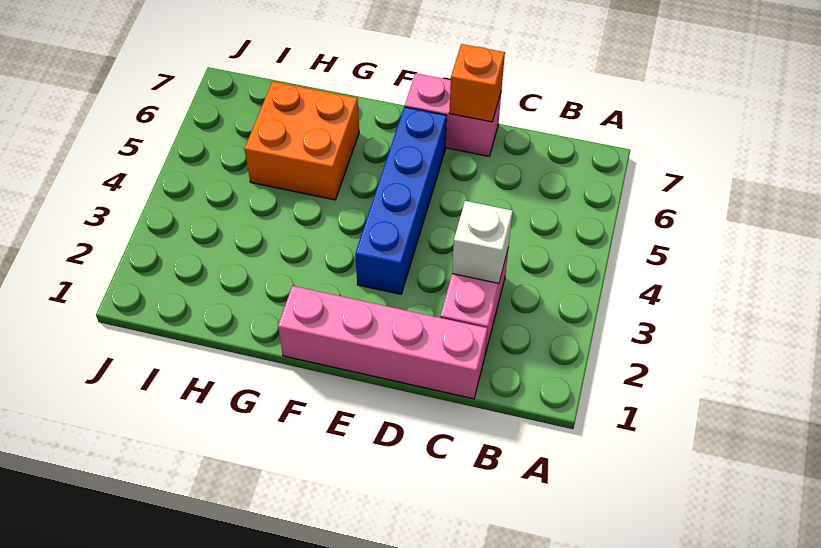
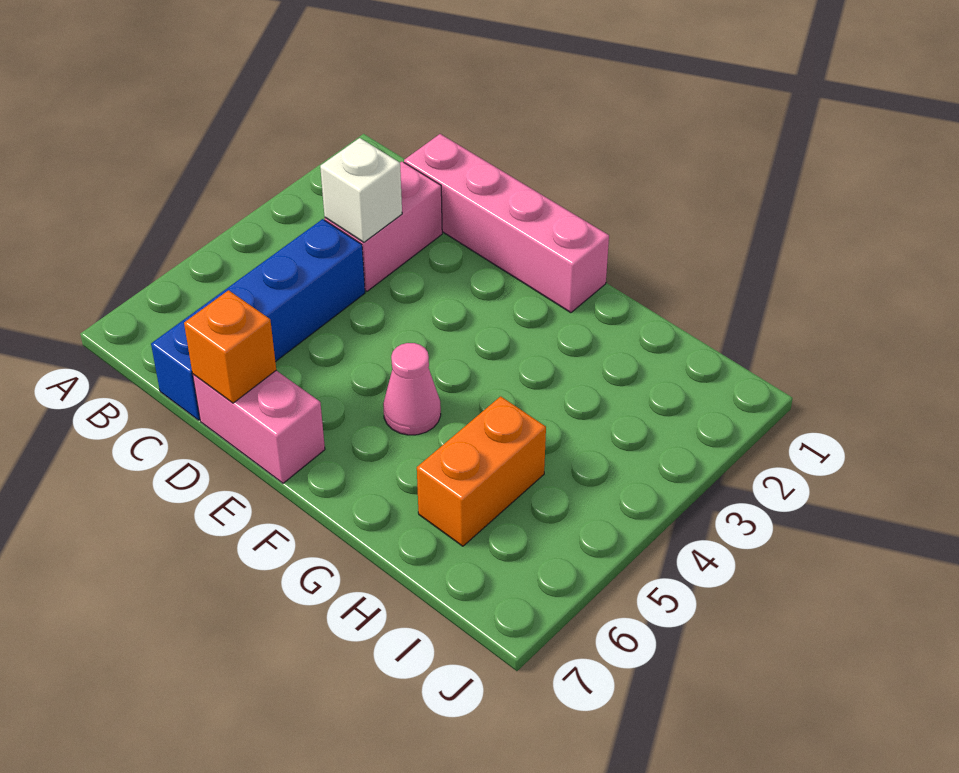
blue 1x4 brick [355,107,447,294] -> blue 1x4 brick moved to [151,219,365,420]
none -> pink 1x1 cone [383,343,441,435]
orange 2x2 brick [245,81,359,200] -> orange 1x2 brick [417,396,546,546]

